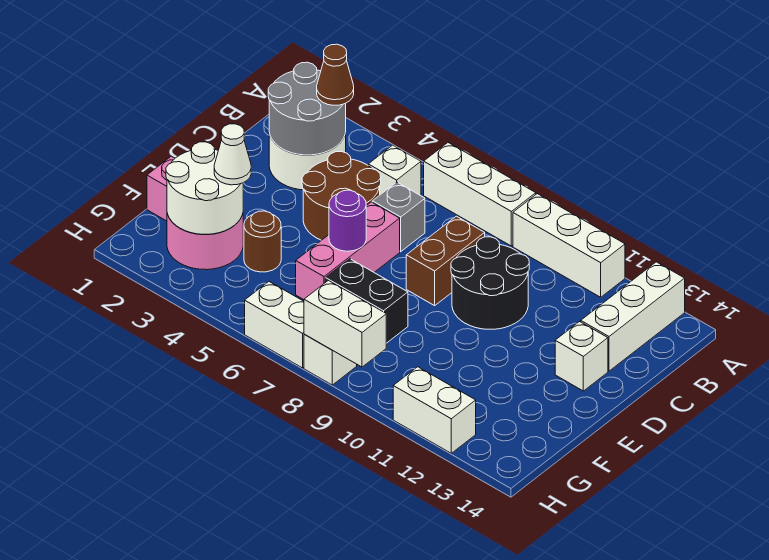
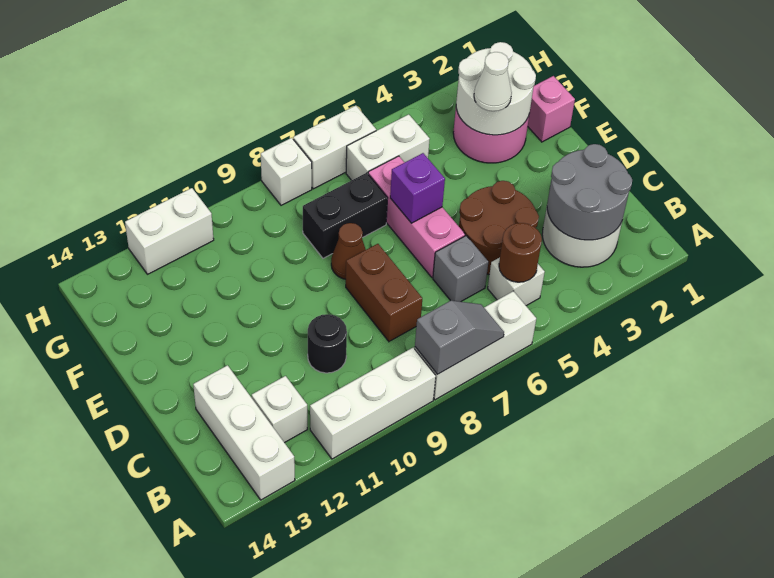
none -> grey 1x2 slope [415,301,504,374]
brown 1x1 cone [317,44,354,105] -> brown 1x1 cone moved to [331,223,366,279]
black 2x2 round brick [451,237,529,329] -> black 1x1 round brick [308,314,347,373]
white 1x1 brick [555,322,608,391] -> white 1x1 brick moved to [252,376,307,443]
purple 1x1 round brick [329,190,366,251] -> purple 1x1 brick [390,153,445,223]
brown 1x1 round brick [244,211,281,272] -> brown 1x1 round brick moved to [499,223,542,282]
white 1x2 brick [304,281,386,367] -> white 1x2 brick moved to [346,114,430,180]

